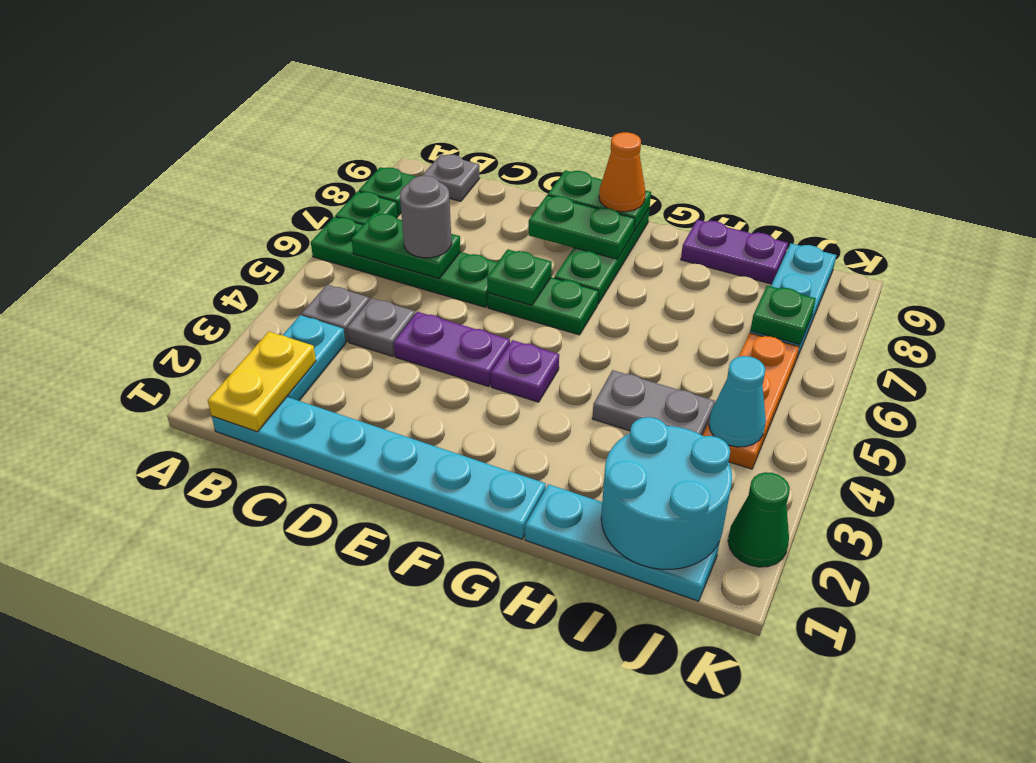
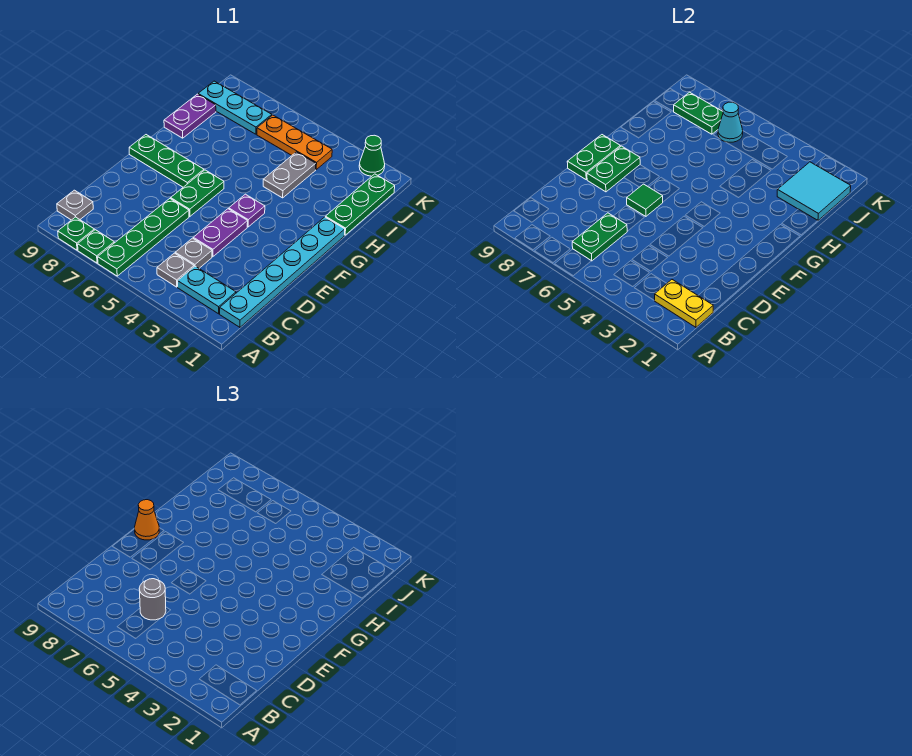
green 1x1 plate [487,249,552,305] -> green 1x1 tile [627,184,663,216]
cyan 1x3 plate [525,484,719,601] -> green 1x3 plate [325,174,395,235]
cyan 2x2 round brick [601,417,732,569] -> cyan 2x2 tile [777,162,851,220]
cyan 1x1 cone [709,356,766,447] -> cyan 1x1 cone moved to [718,102,743,142]
green 1x1 plate [750,285,816,344] -> green 1x2 plate [673,92,723,134]

